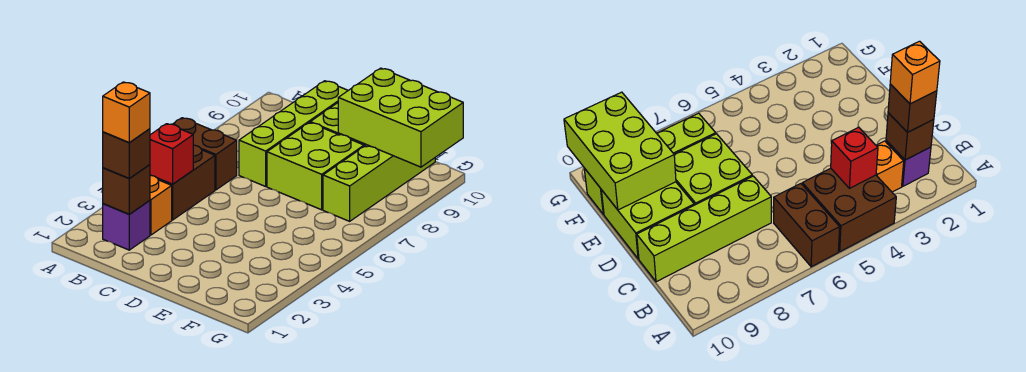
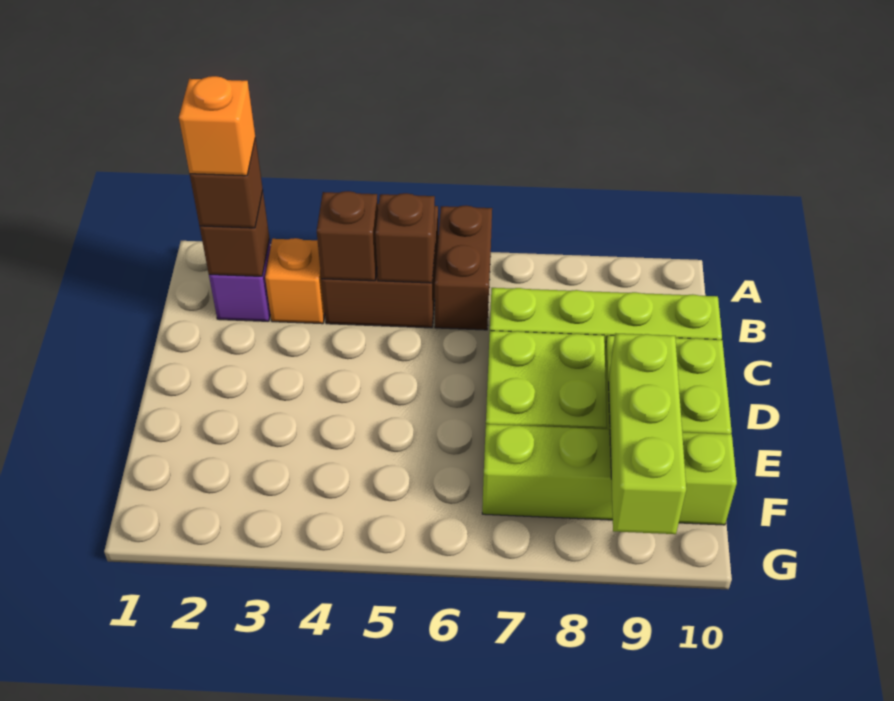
red 1x1 brick [150,124,193,184] -> brown 1x1 brick [317,191,378,281]
none -> brown 1x1 brick [375,193,435,283]
lime 2x3 brick [338,68,463,167] -> lime 1x3 brick [609,333,686,534]

